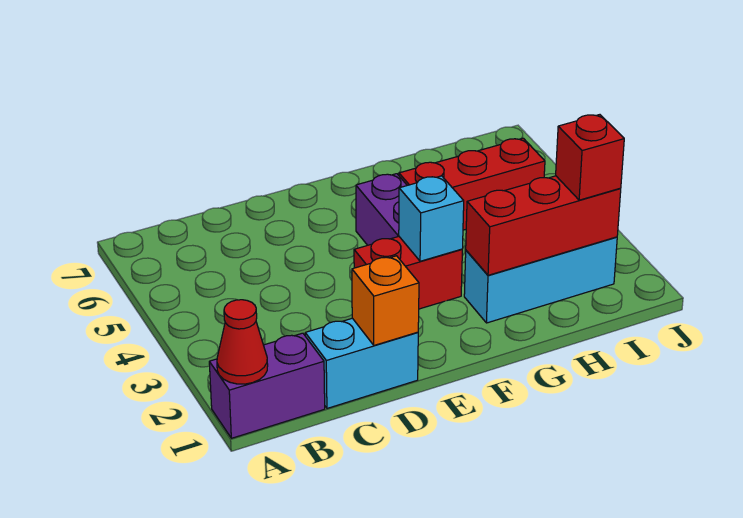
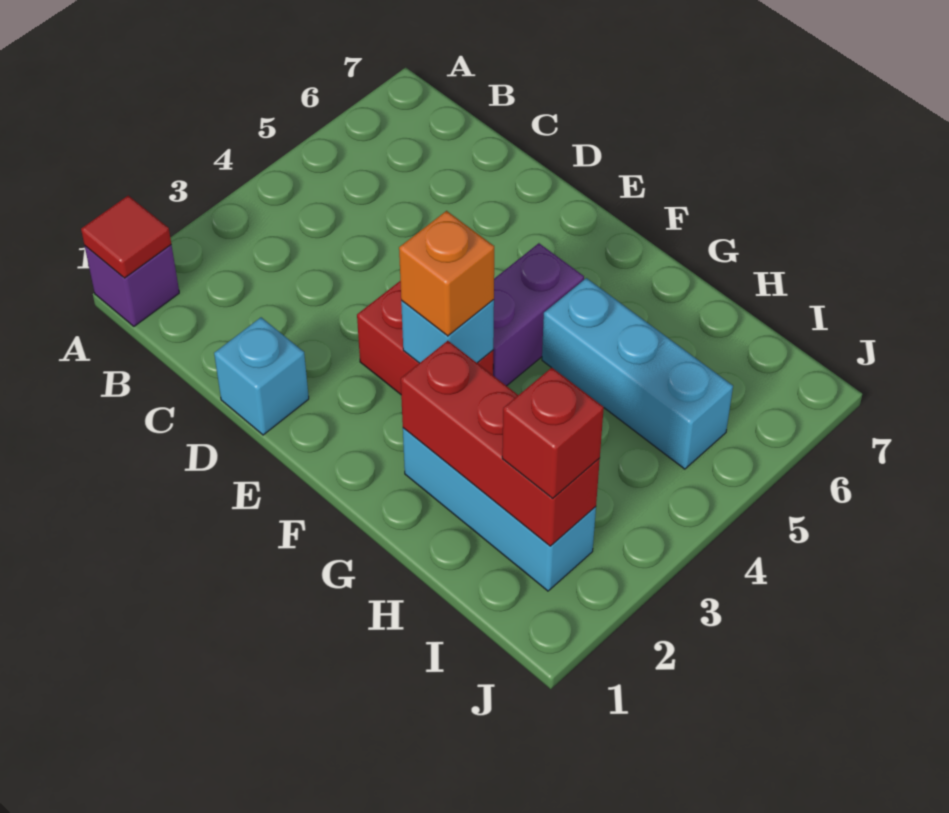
purple 1x2 brick [209,333,325,438] -> purple 1x1 brick [85,245,179,326]
red 1x1 cone [217,300,268,384] -> red 1x1 tile [81,196,171,278]
cyan 1x2 brick [305,318,418,408] -> cyan 1x1 brick [214,317,309,435]
orange 1x1 brick [352,256,419,345] -> orange 1x1 brick moved to [399,211,494,336]
red 1x3 brick [399,138,545,230] -> cyan 1x3 brick [542,278,733,469]

